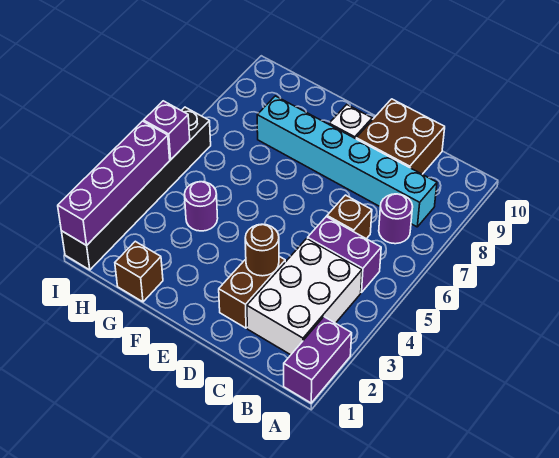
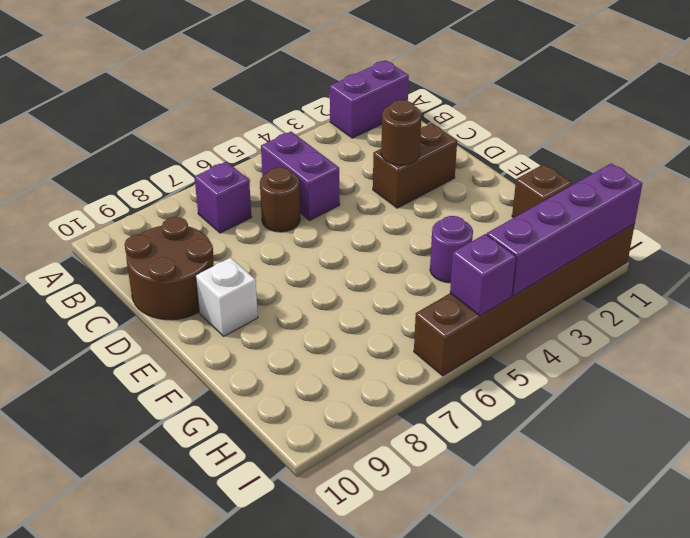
white 2x3 brick [247,239,362,355] -> none
purple 1x1 round brick [379,194,413,244] -> purple 1x1 brick [195,162,252,233]
cyan 1x6 brick [257,96,437,227] -> none
brown 1x1 brick [327,195,372,239] -> brown 1x1 round brick [260,167,300,232]
brown 2x2 brick [356,99,445,174] -> brown 2x2 round brick [125,217,214,320]
black 1x6 brick [62,107,211,270] -> brown 1x6 brick [414,224,635,376]

